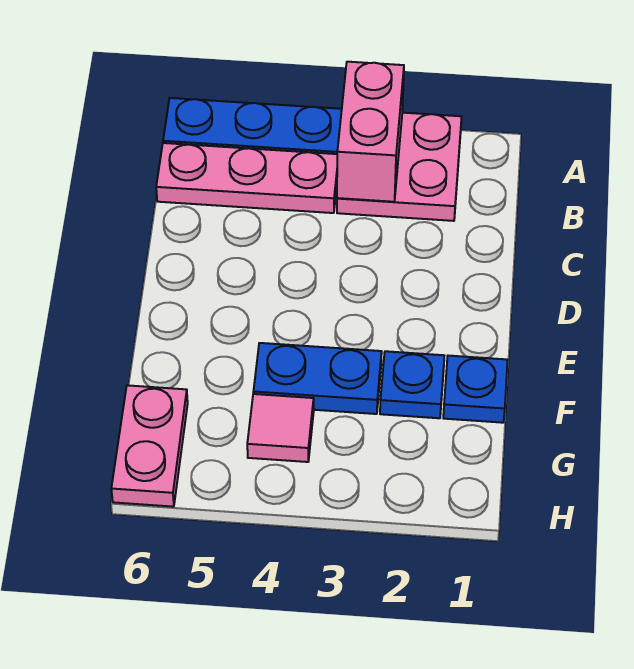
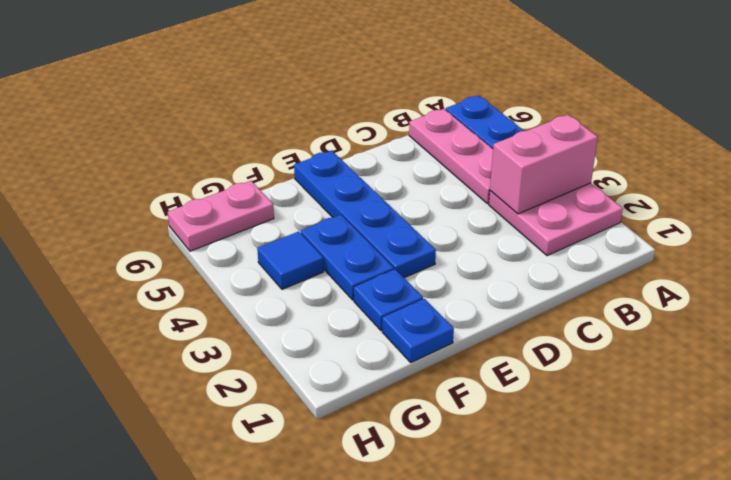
none -> blue 1x4 plate [294,151,436,278]
pink 1x1 tile [247,394,314,462] -> blue 1x1 tile [257,231,324,289]

